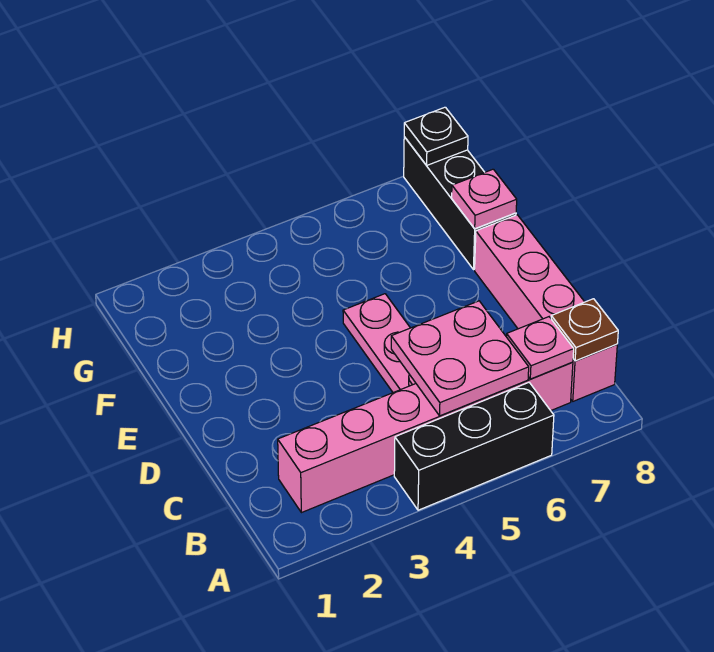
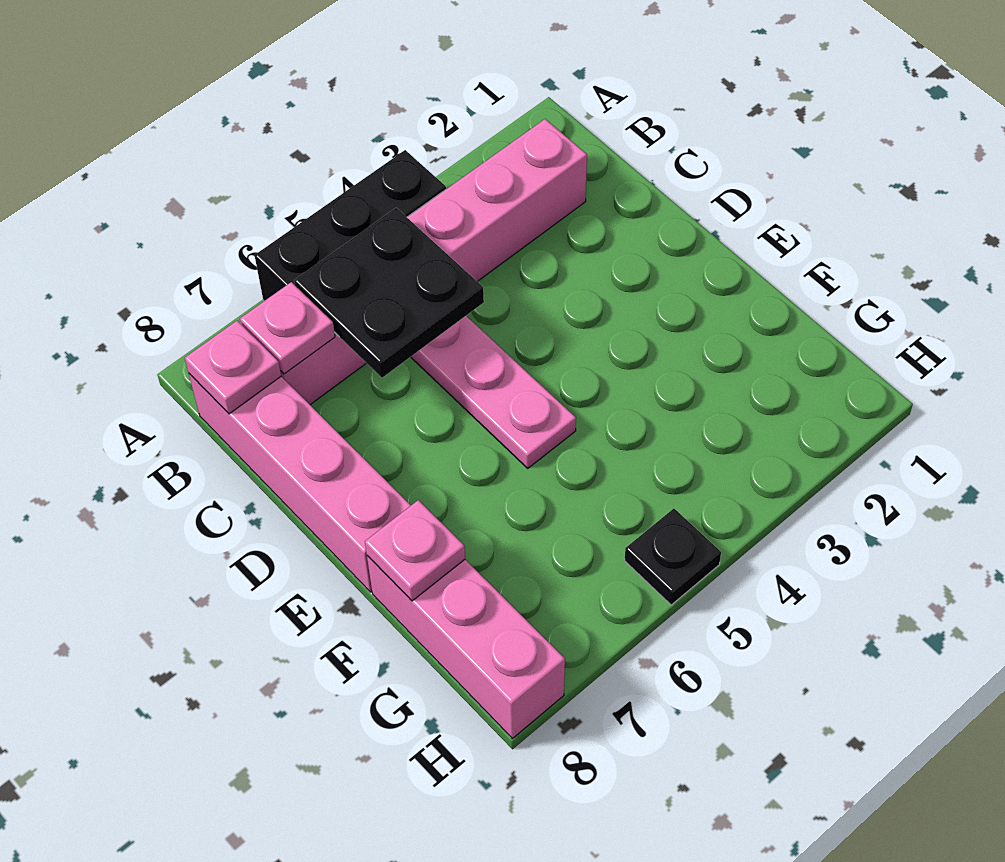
pink 2x2 plate [391,301,529,416] -> black 2x2 plate [294,208,484,378]
brown 1x1 plate [551,299,618,361] -> pink 1x1 plate [185,321,281,414]
black 1x3 brick [404,137,516,270] -> pink 1x3 brick [367,556,565,738]
black 1x1 plate [404,107,468,165] -> black 1x1 plate moved to [624,509,721,605]

